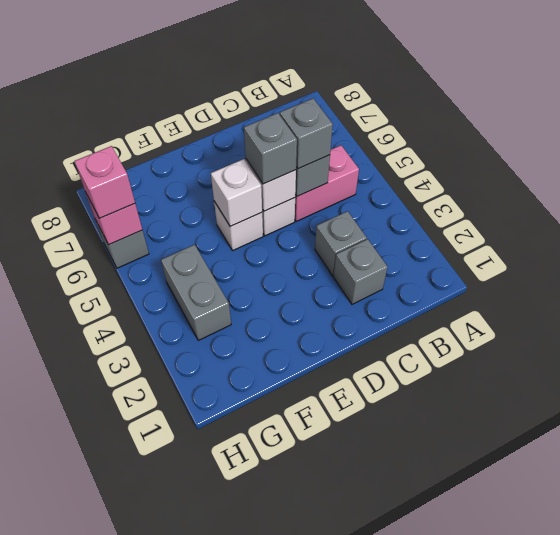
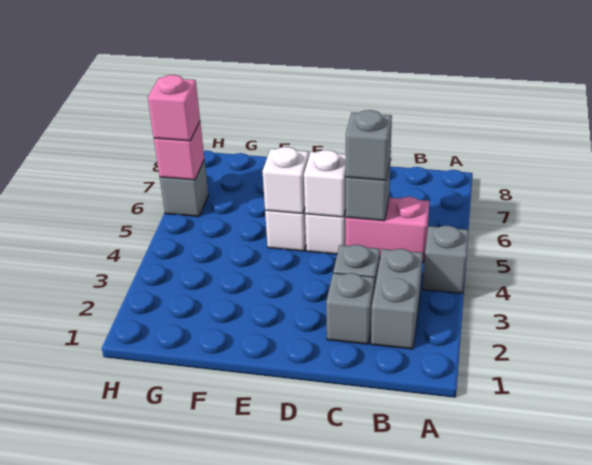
grey 1x1 brick [244,113,297,184] -> grey 1x1 brick moved to [423,226,469,293]
grey 1x2 brick [161,245,231,340] -> grey 1x2 brick moved to [371,249,423,349]

